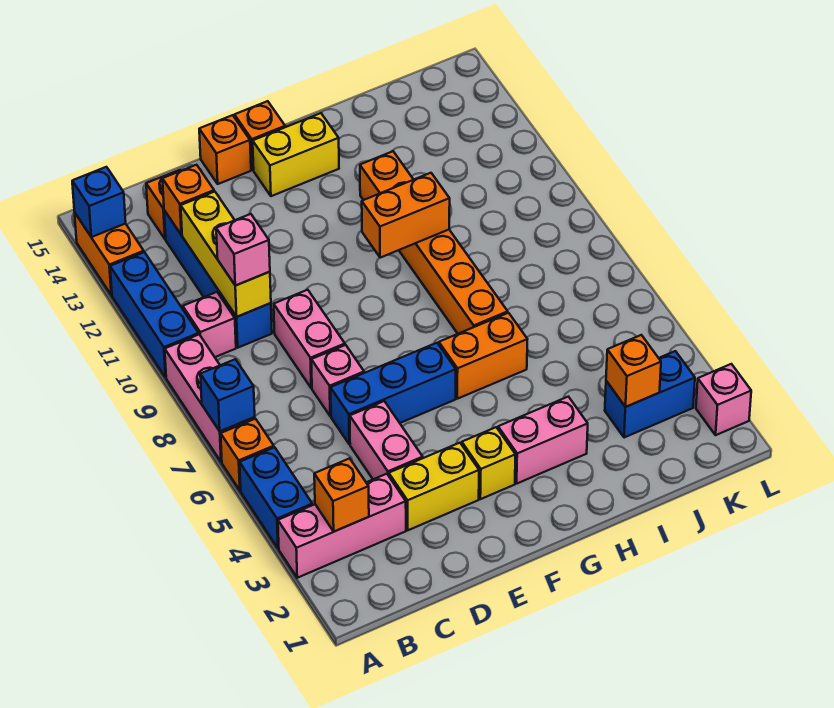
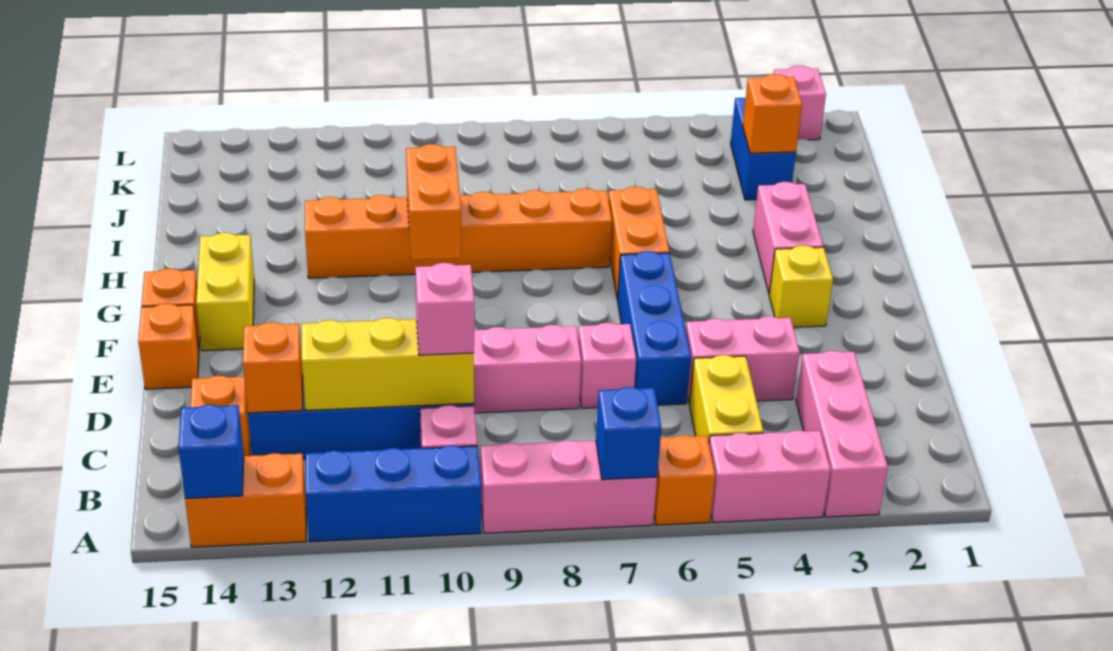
blue 1x2 brick [240,447,312,548] -> pink 1x2 brick [709,430,830,522]
orange 1x1 brick [314,458,369,532] -> none
yellow 1x2 brick [389,443,479,530] -> yellow 1x2 brick moved to [689,355,763,442]

